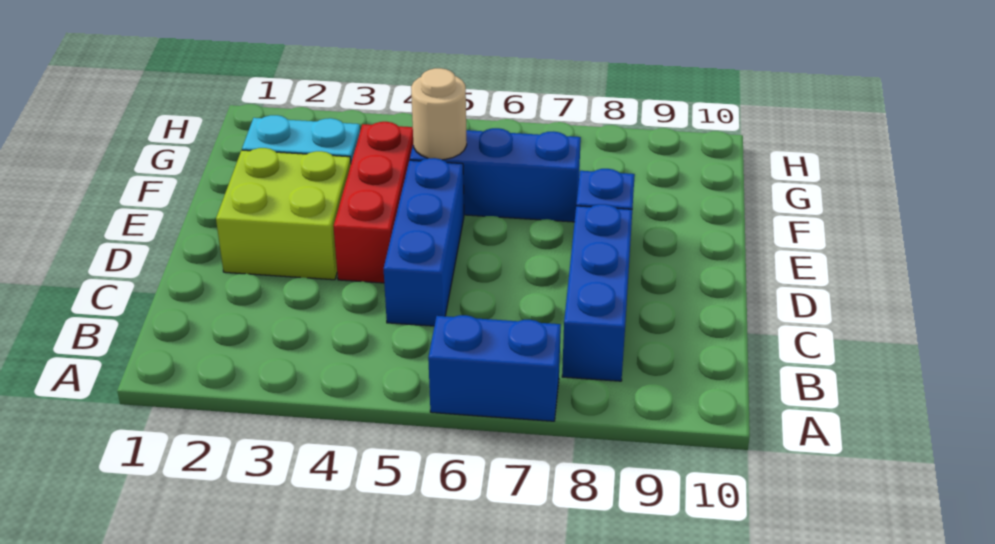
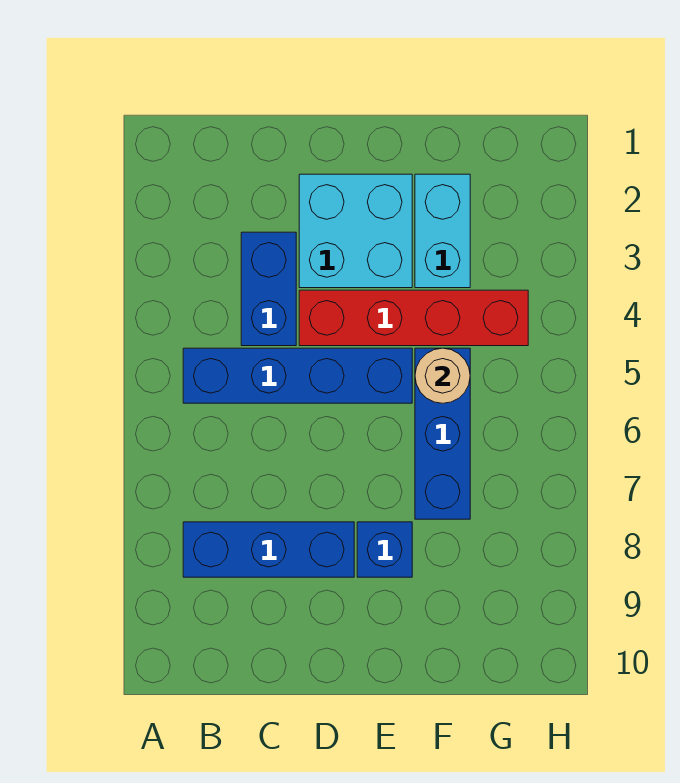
blue 1x2 brick [428,315,561,421] -> blue 1x2 brick moved to [241,232,296,346]
blue 1x3 brick [384,158,464,326] -> blue 1x4 brick [183,348,412,403]
lime 2x2 brick [216,148,351,280] -> cyan 2x2 brick [299,174,412,288]
red 1x3 brick [333,122,413,283] -> red 1x4 brick [299,290,528,346]

